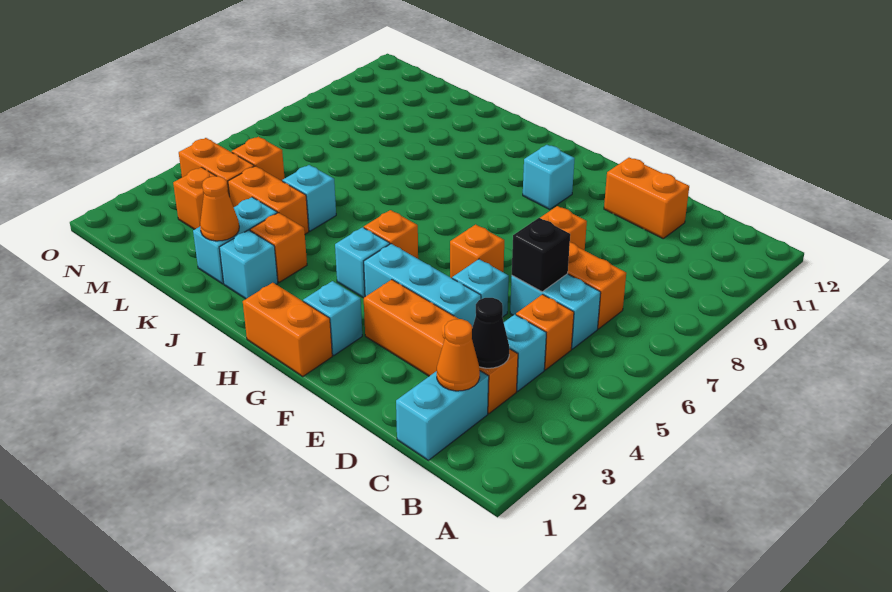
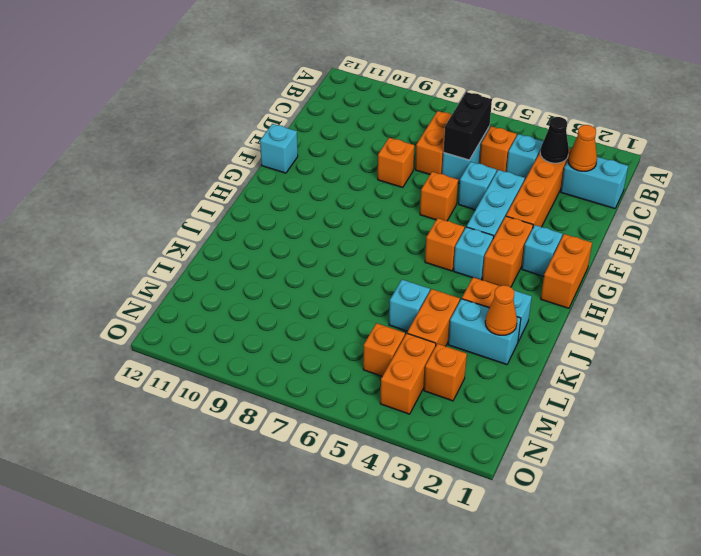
black 1x1 brick [512,218,570,292] -> black 1x2 brick [443,92,492,160]
orange 1x2 brick [604,158,689,238] -> orange 1x2 brick moved to [482,216,533,287]
cyan 1x1 brick [523,145,575,209] -> cyan 1x1 brick moved to [260,124,298,173]

